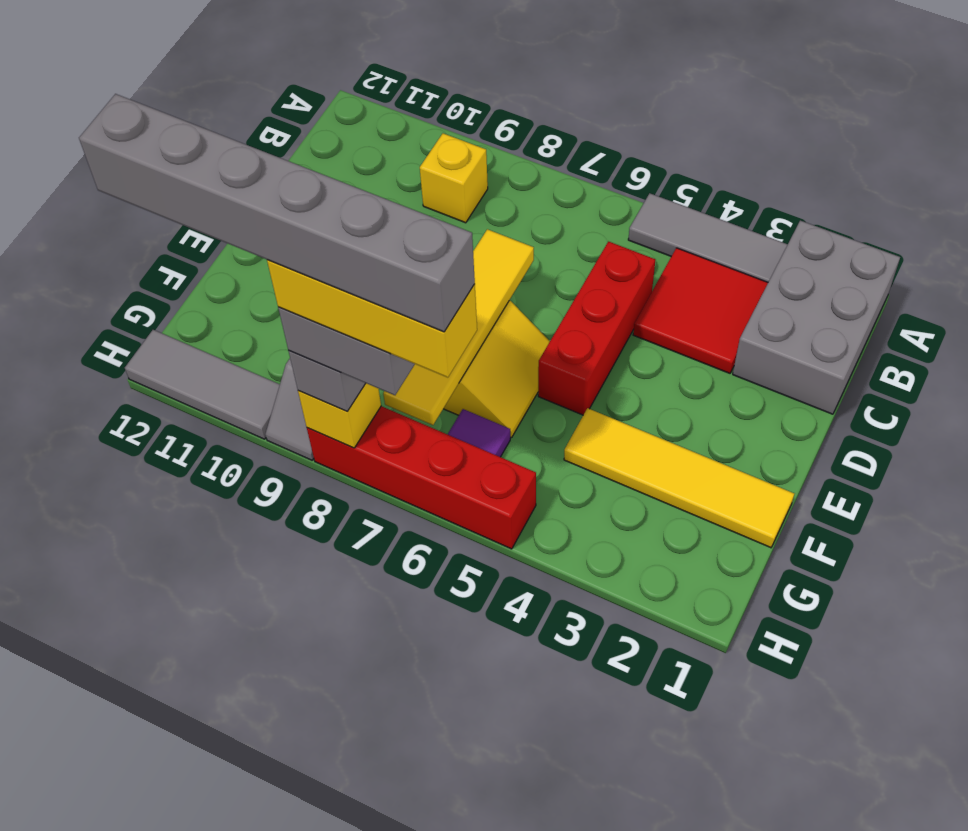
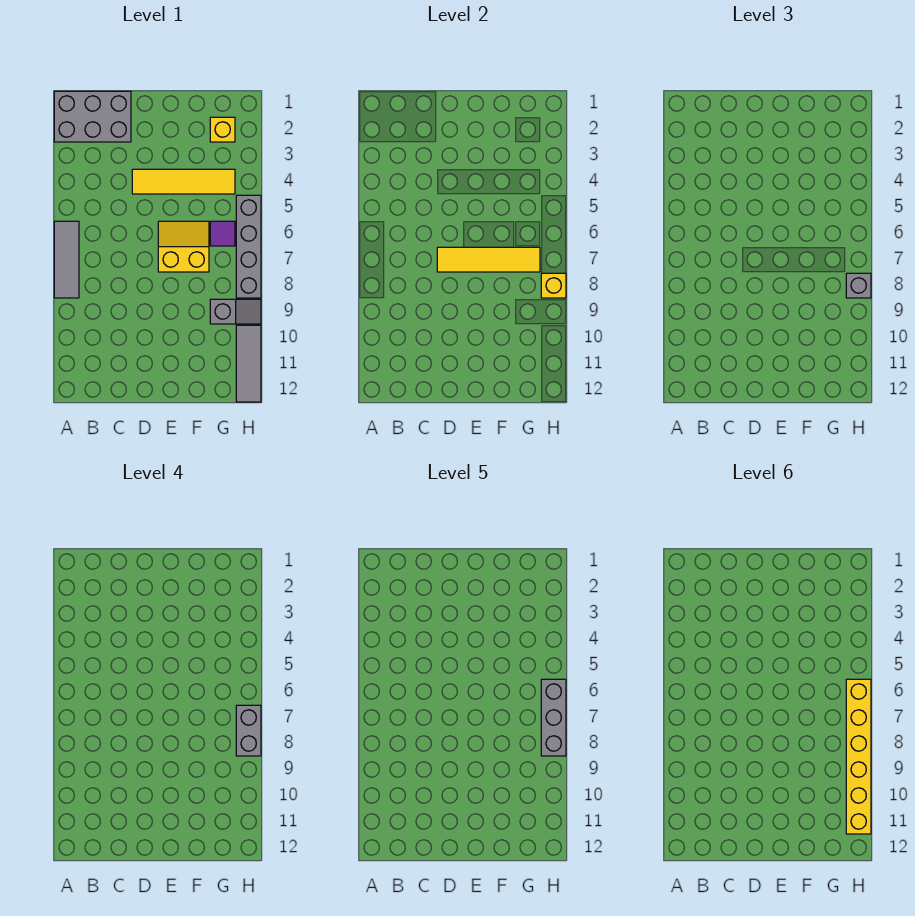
grey 1x3 tile [628,193,788,282] -> grey 1x3 tile moved to [54,221,79,298]
red 2x2 tile [633,248,768,373] -> none
yellow 1x1 brick [420,133,488,223] -> yellow 1x1 brick moved to [210,117,235,142]
red 1x3 brick [538,242,655,415] -> none
yellow 1x4 tile [564,408,794,548] -> yellow 1x4 tile turned to [132,169,235,194]
red 1x4 brick [307,406,536,549] -> grey 1x4 brick [236,195,261,298]
yellow 1x3 brick [267,260,477,378] -> grey 1x3 brick [541,679,566,756]
grey 1x6 brick [79,94,475,332] -> yellow 1x6 brick [846,679,871,834]

